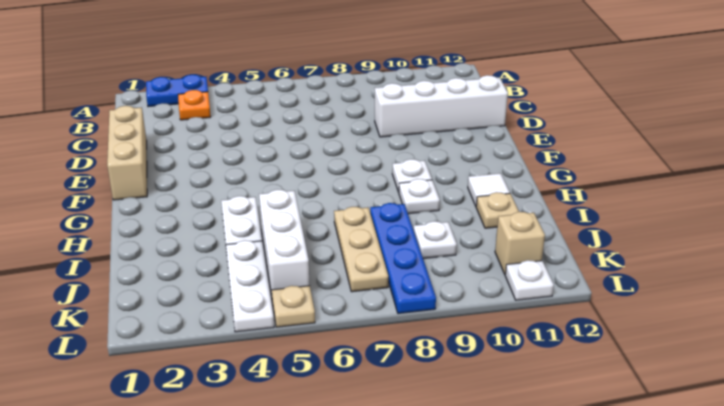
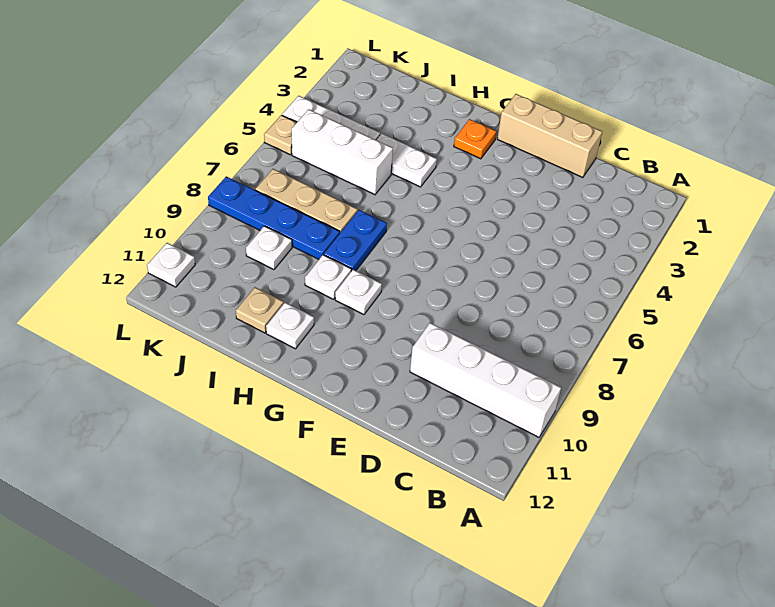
blue 1x2 plate [146,75,208,107] -> blue 1x2 plate moved to [324,210,387,271]
orange 1x1 plate [178,90,211,120] -> orange 1x1 plate moved to [454,119,496,159]
white 1x4 brick [375,75,508,137] -> white 1x4 brick turned to [410,323,561,437]
white 1x1 tile [468,173,510,206] -> white 1x1 plate [266,303,314,349]
tan 1x1 brick [495,212,545,274] -> none

